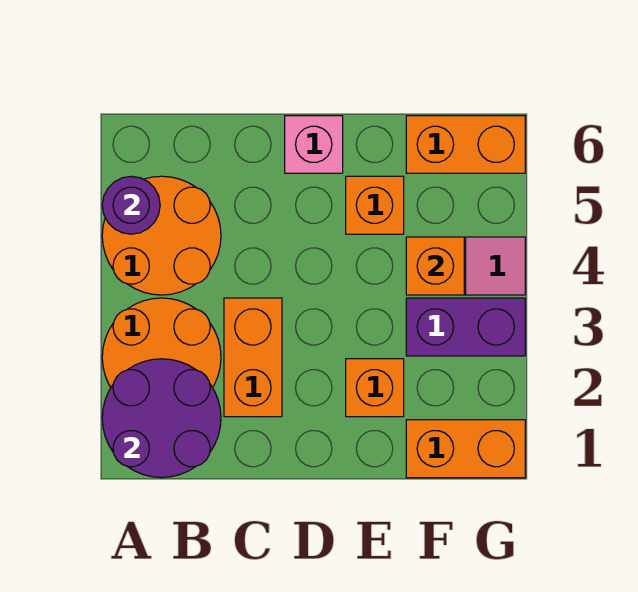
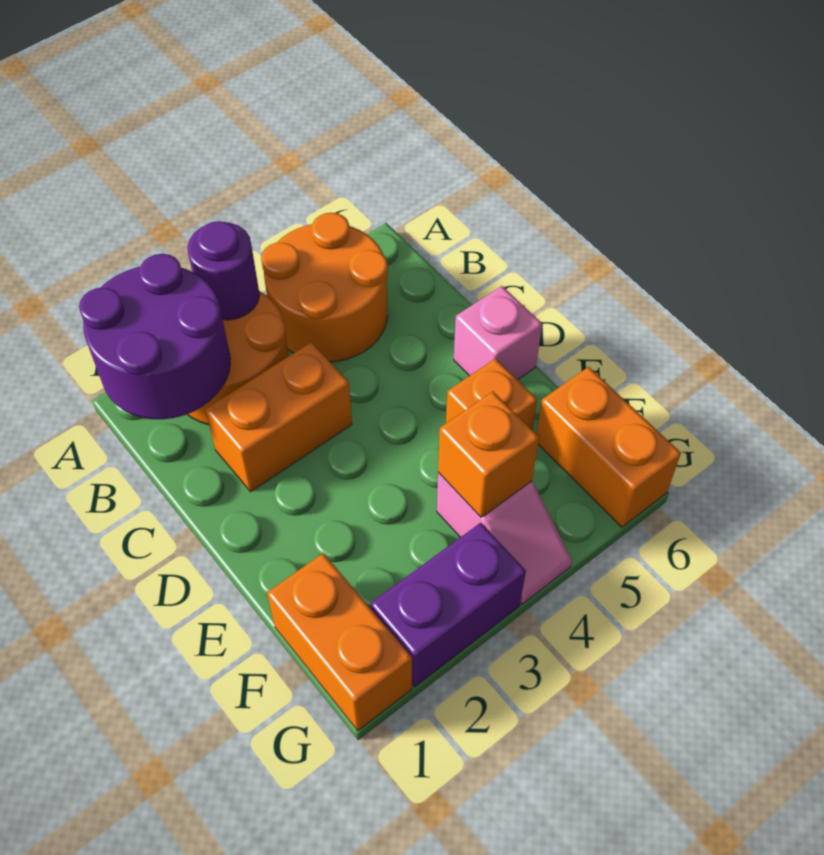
purple 1x1 round brick [102,176,160,234] -> purple 1x1 round brick moved to [187,221,260,320]
orange 1x1 brick [346,359,404,417] -> none
purple 1x2 brick [406,298,525,356] -> purple 1x2 brick turned to [370,523,526,687]

